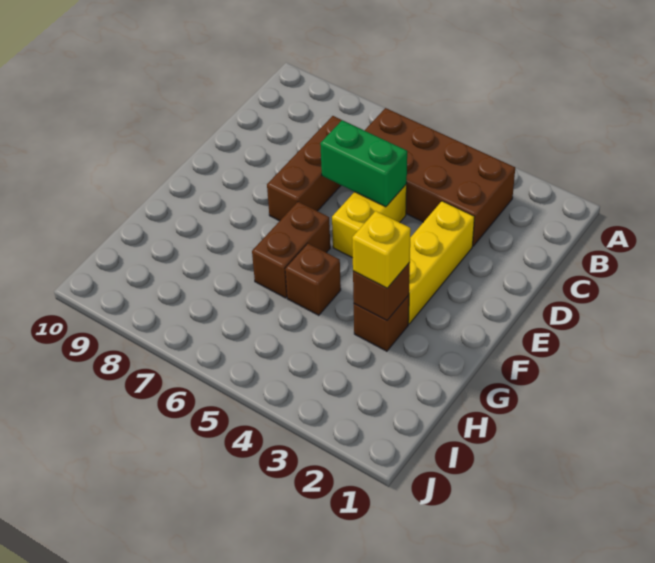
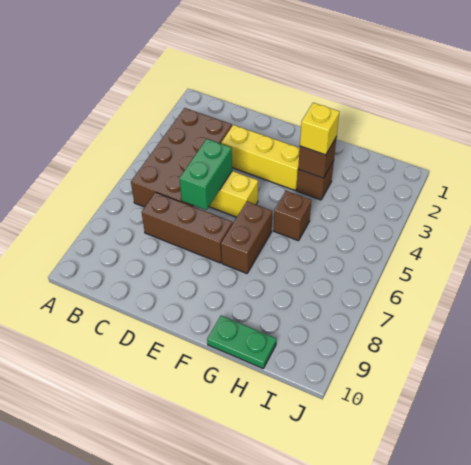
brown 1x2 brick [252,202,330,298] -> brown 1x2 brick turned to [221,201,272,273]
none -> green 1x2 plate [207,316,276,368]

